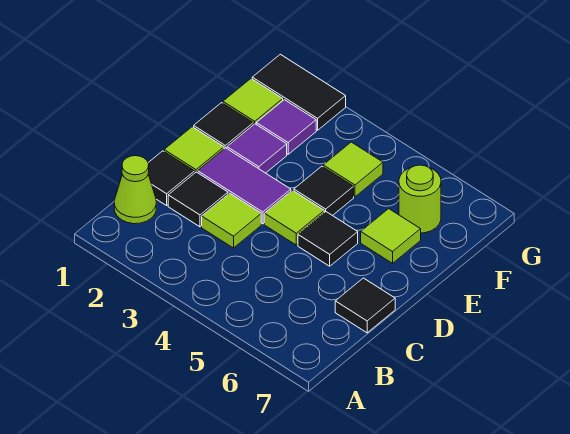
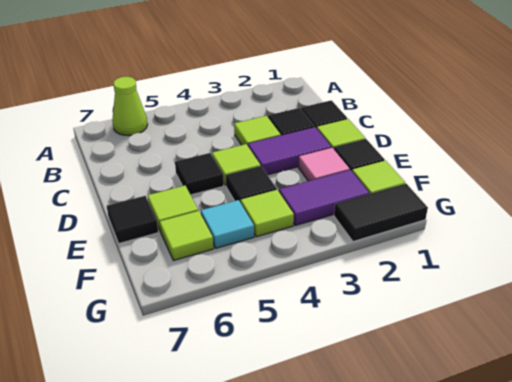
lime 1x1 cone [114,156,156,224] -> lime 1x1 cone moved to [112,77,148,136]
black 1x1 tile [335,278,395,333] -> black 1x1 tile moved to [107,196,158,243]
purple 1x1 tile [227,124,287,173] -> pink 1x1 tile [299,148,350,181]
purple 1x1 tile [256,100,316,154] -> purple 1x2 tile [279,170,369,226]
none -> cyan 1x1 tile [201,200,254,248]
lime 1x1 round brick [399,165,441,233] -> lime 1x1 tile [160,211,213,261]

